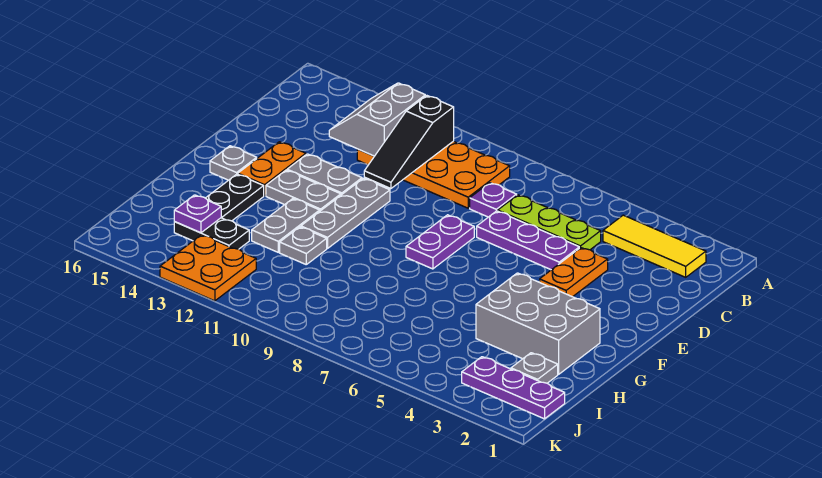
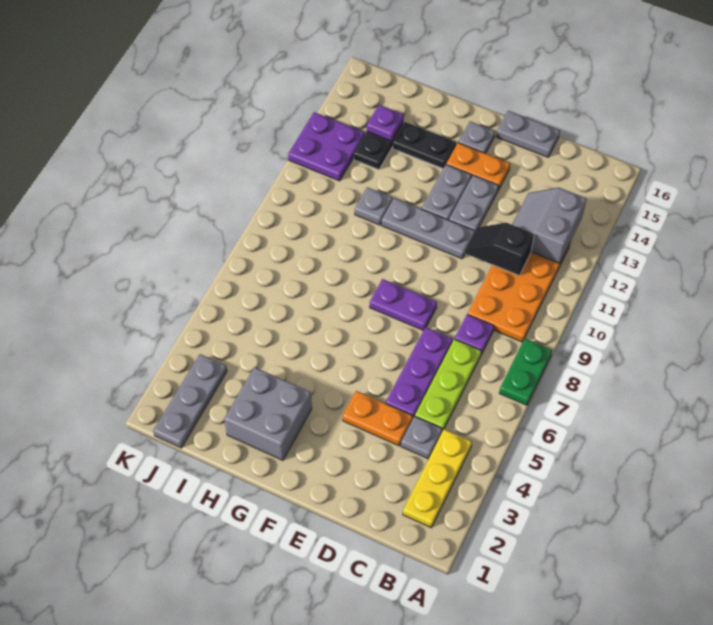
none -> green 1x2 plate [499,339,552,405]
yellow 1x3 tile [603,215,706,277] -> yellow 1x3 plate [403,429,472,528]
black 1x3 slope [364,96,454,188] -> black 1x2 slope [465,223,534,275]
grey 2x2 slope [329,83,425,156] -> grey 2x2 slope turned to [512,188,587,263]
grey 2x3 brick [476,273,600,374] -> grey 2x2 brick [224,367,312,460]
grey 1x2 plate [252,199,320,252] -> grey 1x2 plate moved to [496,111,560,157]
grey 1x1 plate [511,353,558,383] -> grey 1x1 plate moved to [401,416,442,459]
purple 1x3 plate [462,357,565,419] -> grey 1x3 plate [153,354,227,448]
orange 2x2 plate [160,235,256,301] -> purple 2x2 plate [288,112,365,181]

